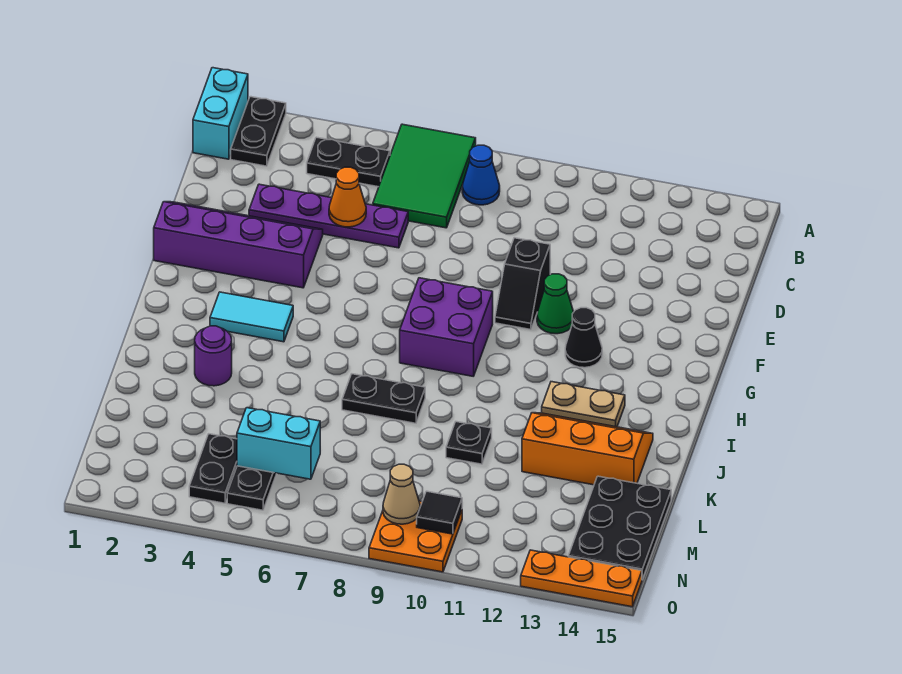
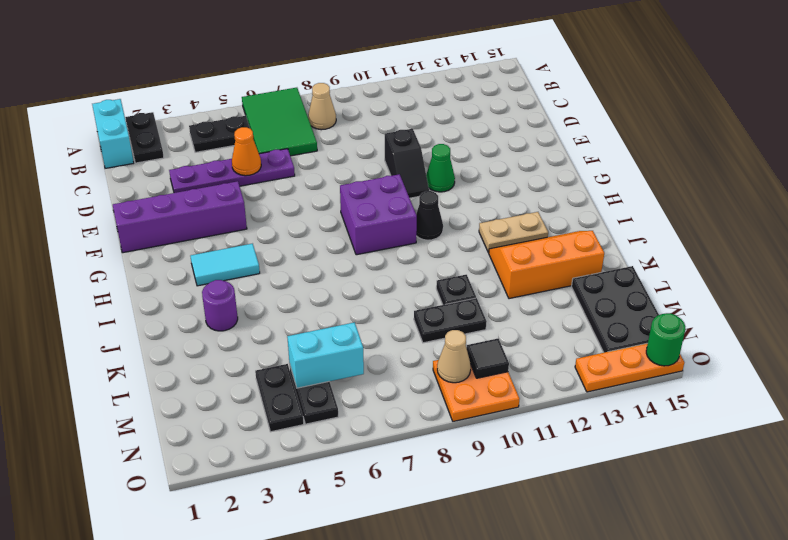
blue 1x1 cone [462,145,500,205] -> tan 1x1 cone [308,83,336,130]
black 1x1 cone [565,308,602,368] -> black 1x1 cone moved to [416,191,443,240]
black 1x2 plate [342,374,425,423] -> black 1x2 plate moved to [414,298,487,343]
none -> green 1x1 round brick [646,313,685,366]

